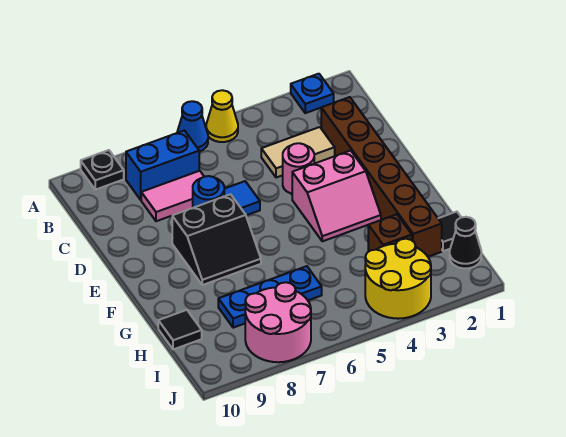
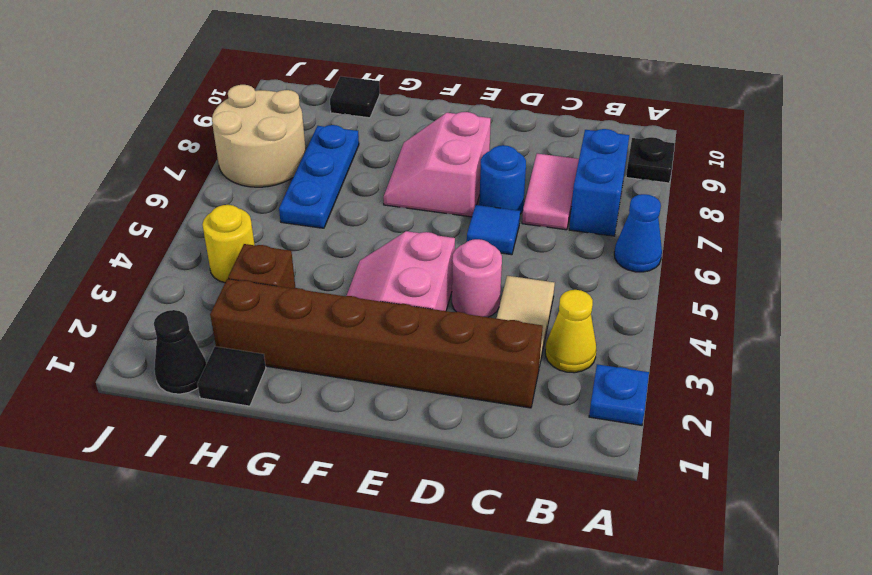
yellow 1x1 cone [206,90,238,142] -> yellow 1x1 cone moved to [545,290,596,373]
black 2x2 slope [172,194,261,285] -> pink 2x2 slope [383,112,491,217]
yellow 2x2 round brick [365,239,431,319] -> yellow 1x1 round brick [202,205,254,282]
pink 2x2 round brick [245,282,311,362] -> tan 2x2 round brick [212,85,306,187]

